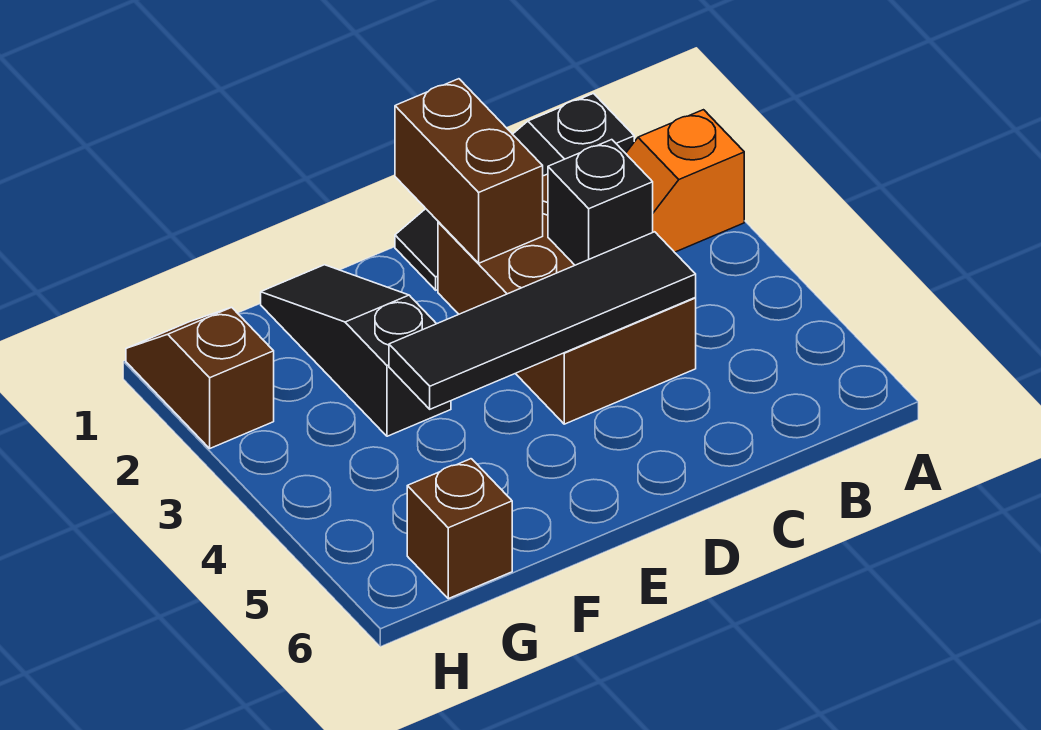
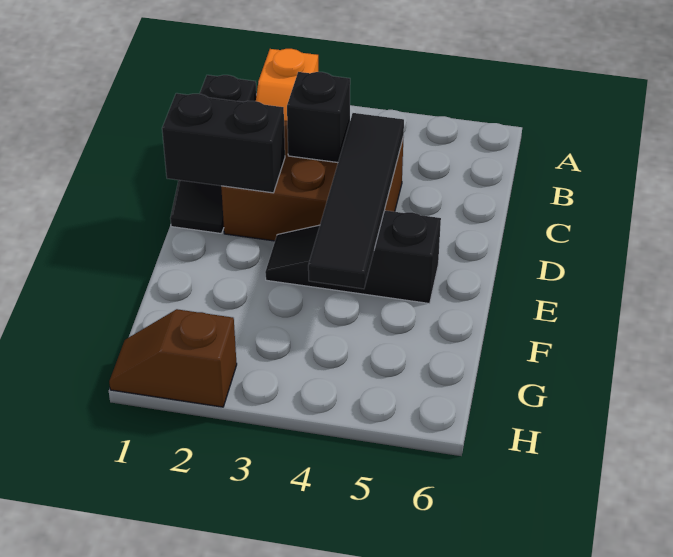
brown 1x2 brick [395,79,543,263] -> black 1x2 brick [162,93,285,193]
black 1x3 slope [261,265,451,436] -> black 1x3 slope moved to [265,211,441,304]
brown 1x1 brick [407,459,512,599] -> none

